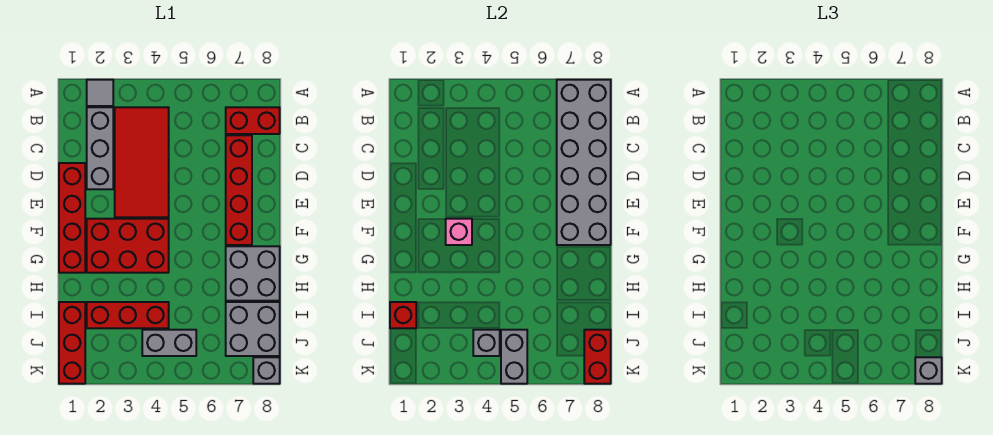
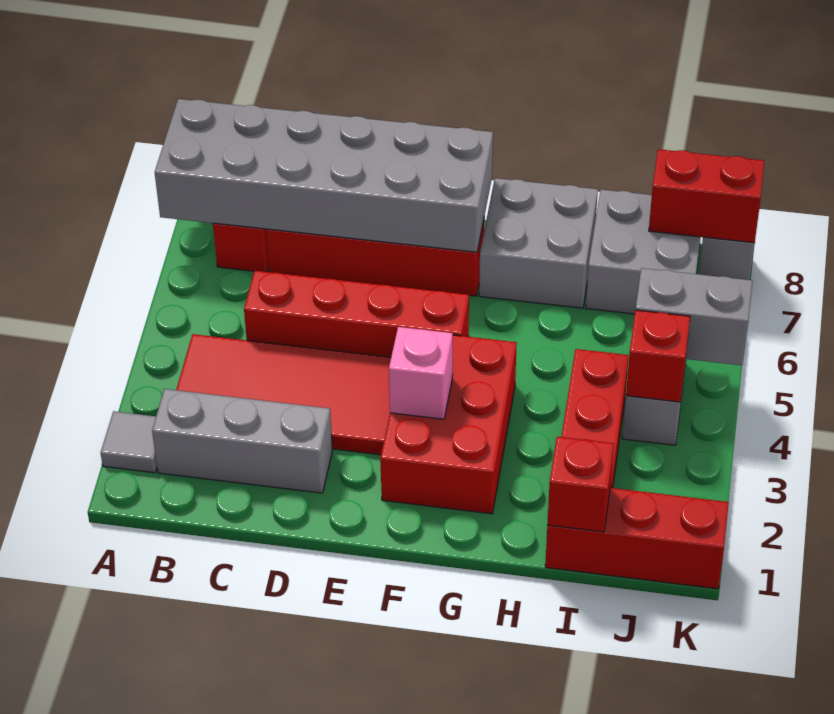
red 1x4 brick [59,163,85,273] -> red 1x4 brick moved to [244,271,469,357]
grey 1x1 brick [473,330,500,356] -> red 1x1 brick [626,310,690,402]
grey 1x1 brick [915,357,942,384] -> none

